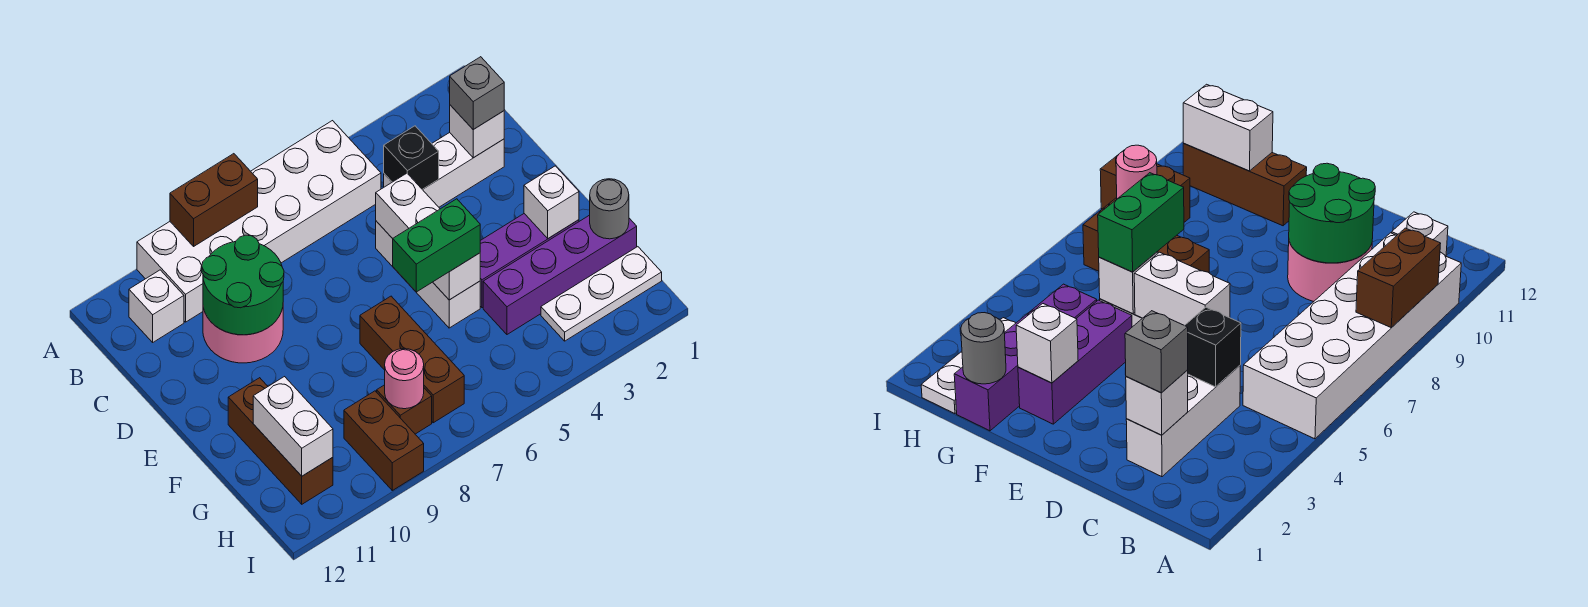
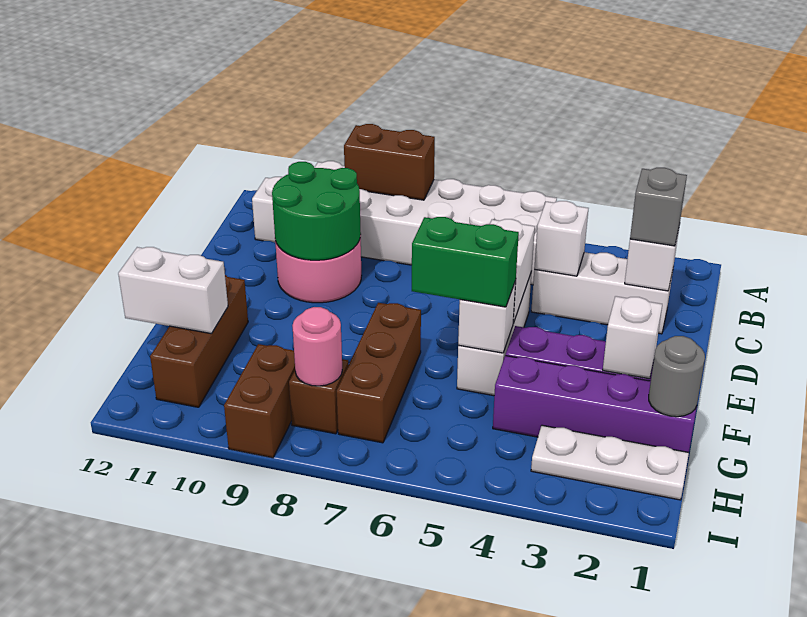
black 1x1 brick [384,126,439,189] -> white 1x1 brick [534,201,588,276]
white 1x2 brick [253,377,333,476] -> white 1x2 brick turned to [118,247,228,334]

